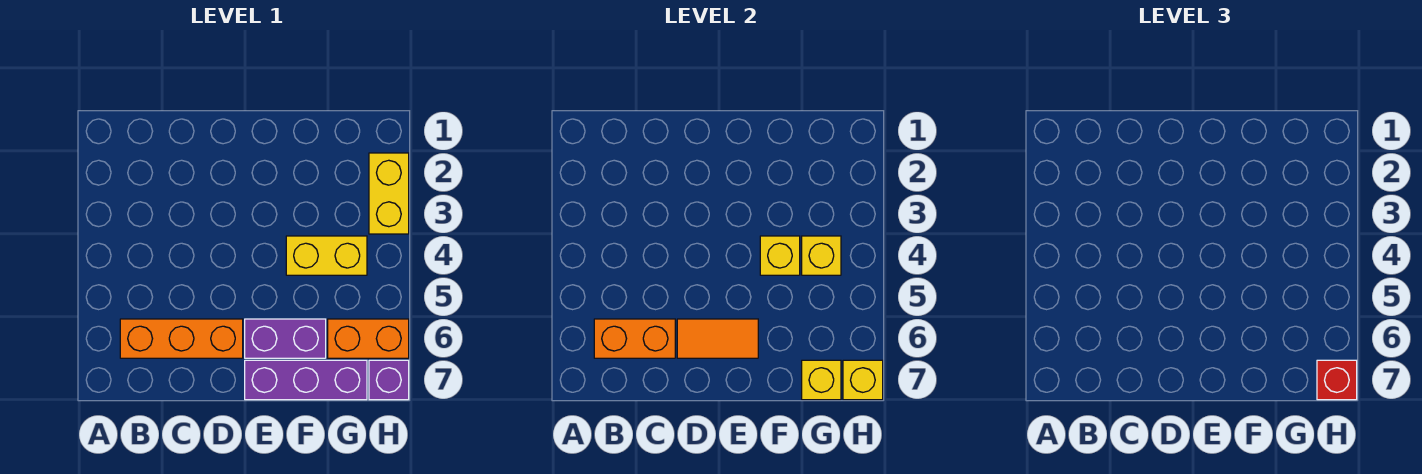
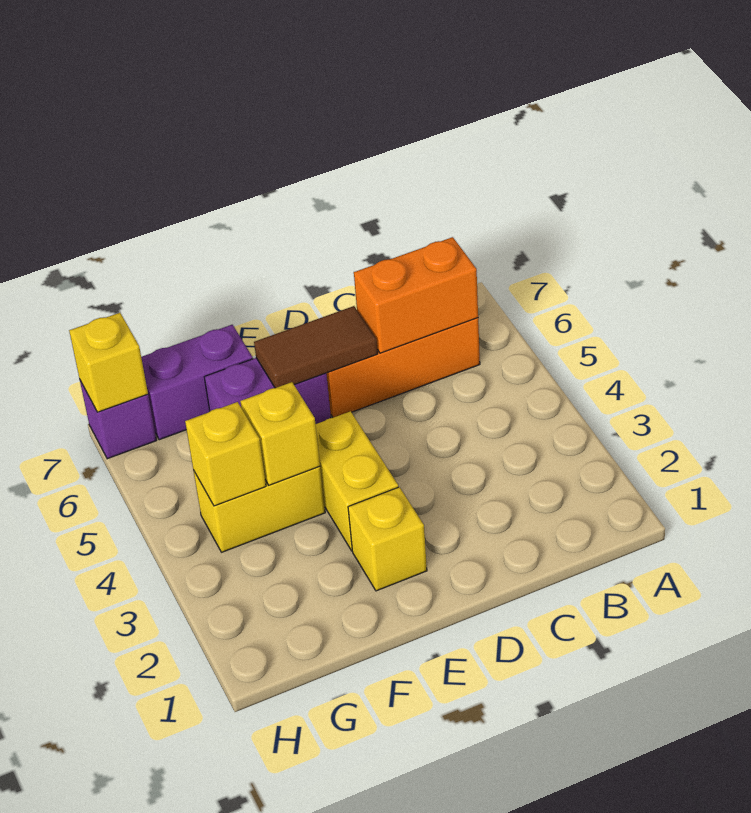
orange 1x2 tile [677,319,758,358] -> brown 1x2 tile [254,306,378,388]
purple 1x3 brick [245,360,367,400] -> purple 1x2 brick [141,325,253,440]
orange 1x2 brick [328,319,409,358] -> none
yellow 1x1 brick [802,360,841,400] -> yellow 1x1 brick moved to [348,487,427,591]
yellow 1x2 brick [369,153,409,234] -> yellow 1x2 brick moved to [316,411,398,551]
red 1x1 brick [1317,360,1357,400] -> none

